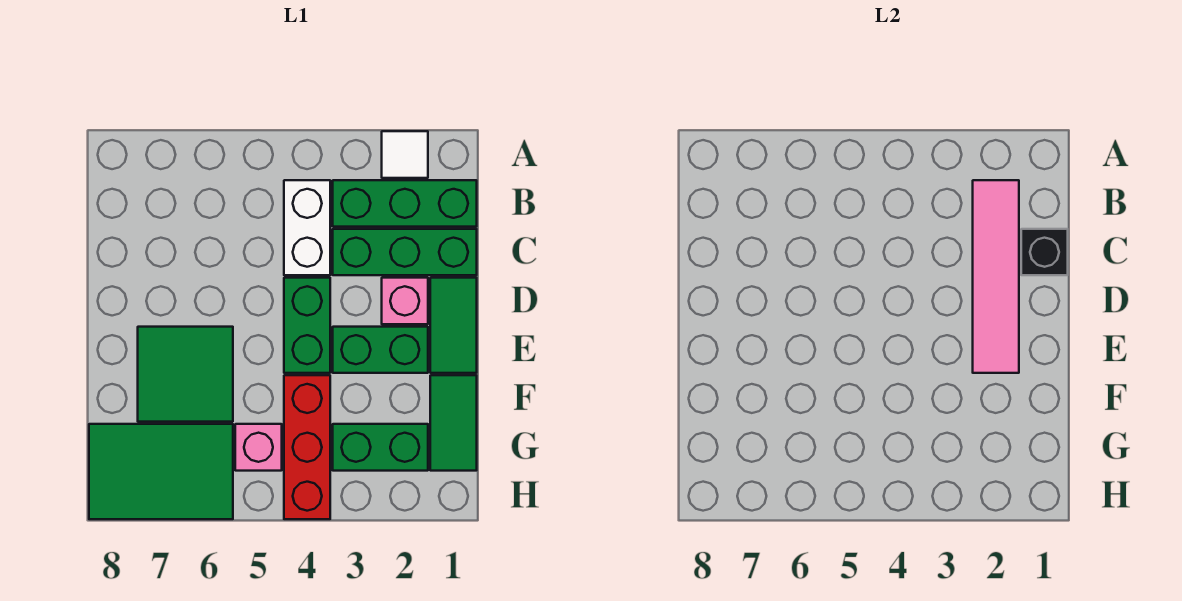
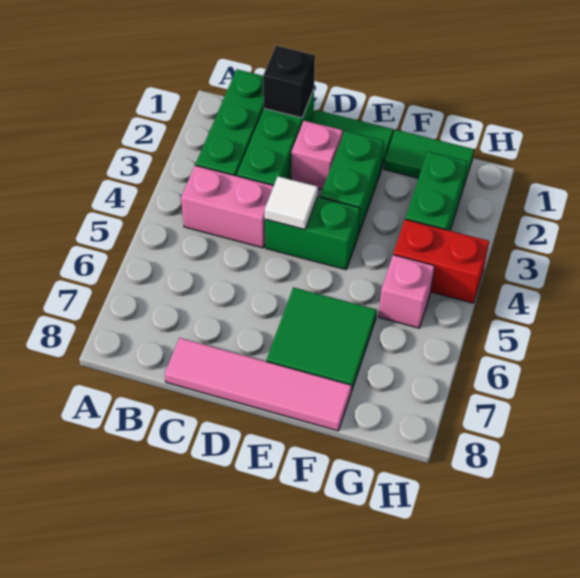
white 1x1 tile [382,131,428,178] -> white 1x1 tile moved to [265,176,318,230]
pink 1x4 tile [973,180,1019,373] -> pink 1x4 tile moved to [165,338,352,431]
white 1x2 brick [284,180,330,275] -> pink 1x2 brick [181,165,274,248]
red 1x3 brick [284,375,330,519] -> red 1x2 brick [393,219,489,303]
green 2x3 tile [89,424,233,519] -> none

